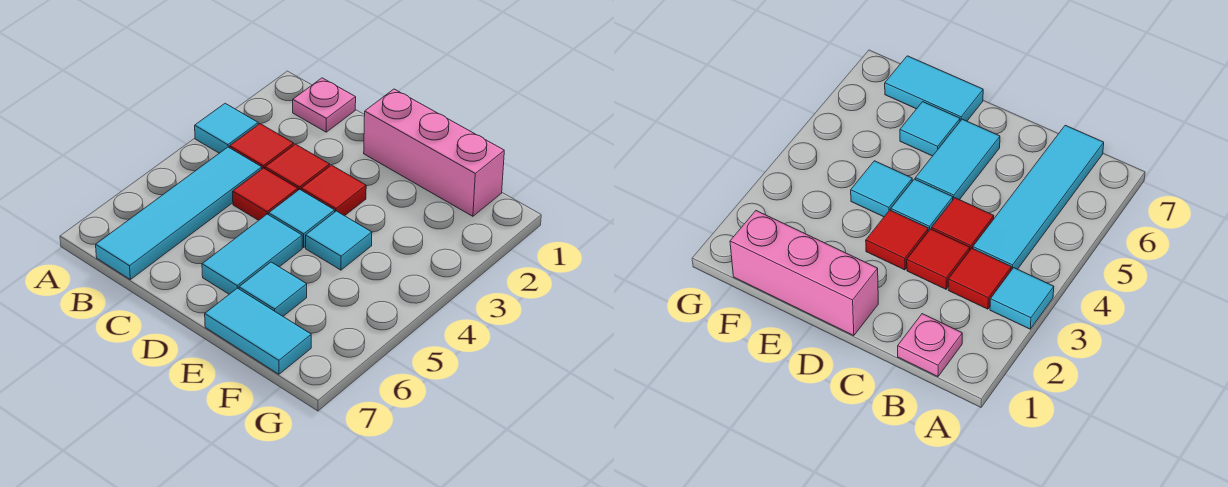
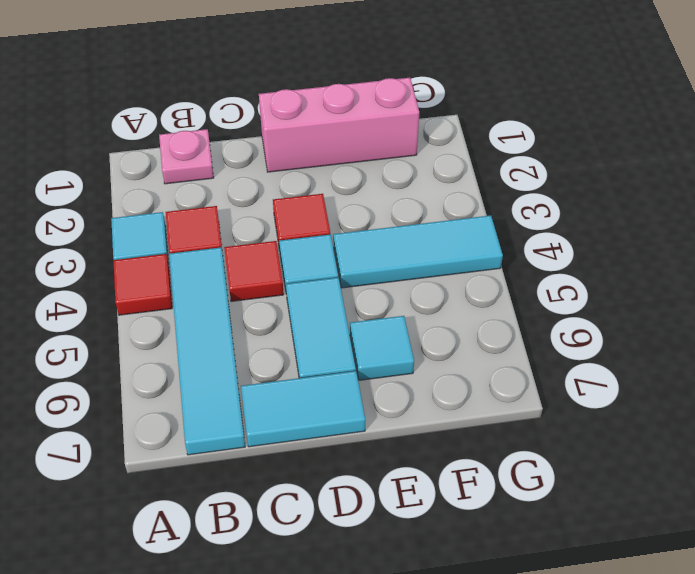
red 1x1 tile [265,144,330,190] -> red 1x1 tile moved to [113,254,172,315]
cyan 1x1 tile [306,211,372,270] -> cyan 1x3 tile [333,215,503,288]
cyan 1x2 tile [205,288,311,374] -> cyan 1x2 tile moved to [241,371,365,447]

